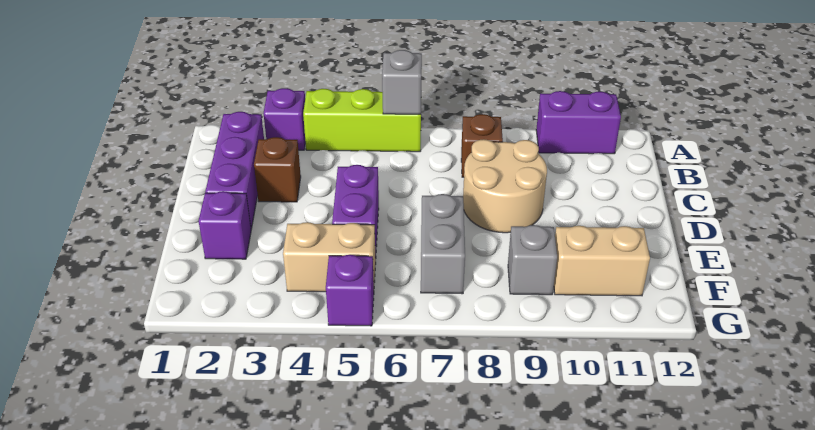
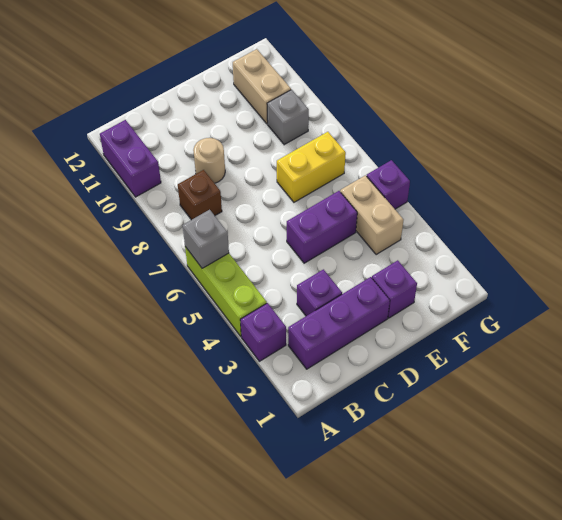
brown 1x1 brick [254,137,301,202] -> purple 1x1 brick [297,269,342,316]
tan 2x2 round brick [463,139,547,233] -> tan 1x1 round brick [193,138,225,183]
grey 1x2 brick [421,194,465,294] -> yellow 1x2 brick [277,132,346,202]

